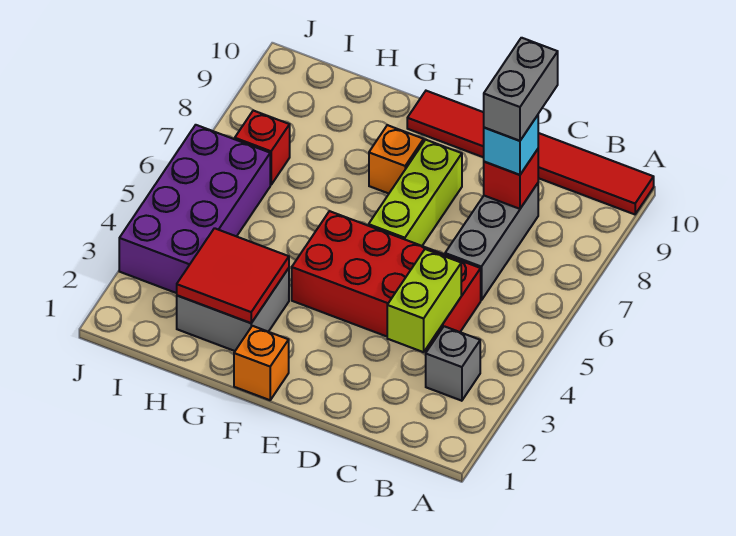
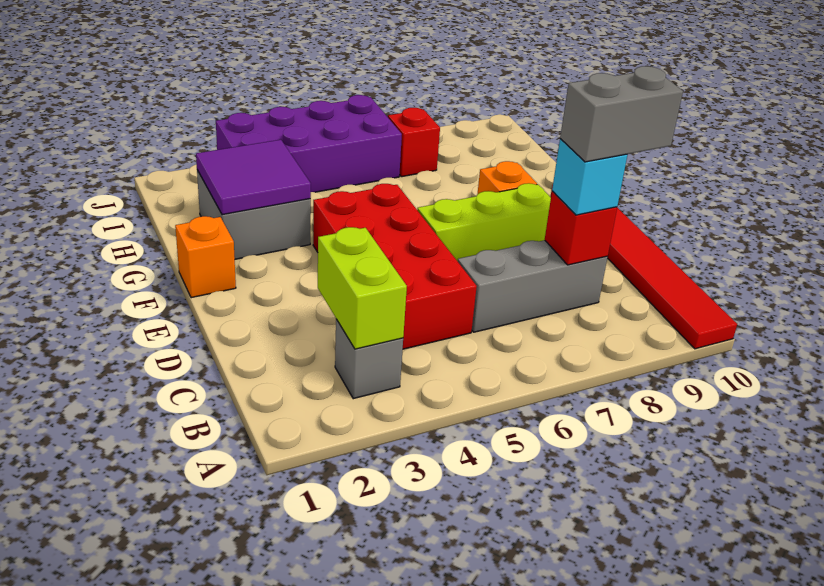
lime 1x2 brick [387,249,461,352] -> lime 1x2 brick turned to [318,227,407,349]
red 2x2 tile [177,228,289,323] -> purple 2x2 tile [196,140,311,215]

